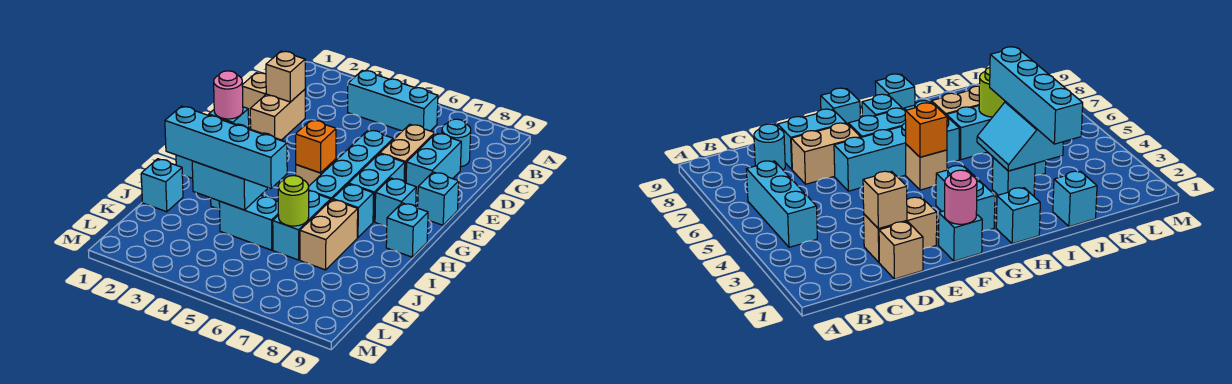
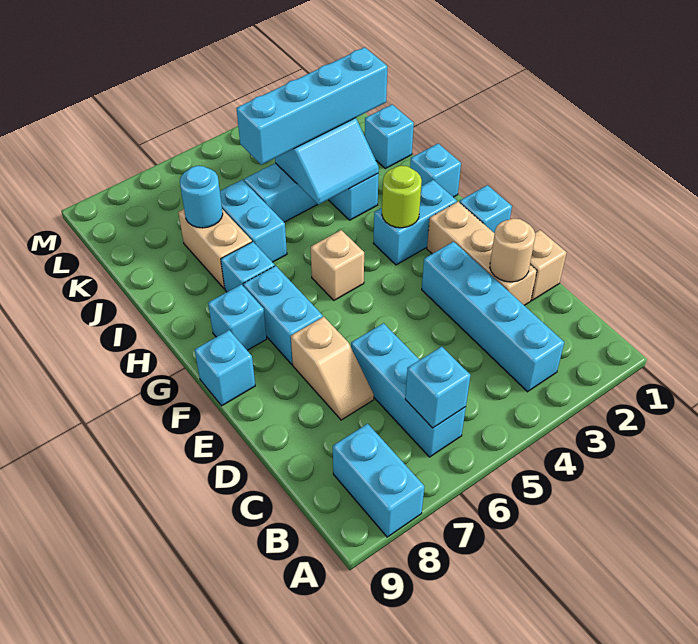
cyan 1x3 brick [348,70,438,131] -> cyan 1x3 brick turned to [351,323,466,457]
cyan 1x1 round brick [442,119,471,167] -> cyan 1x1 round brick moved to [180,166,223,228]
tan 1x2 brick [250,89,305,140] -> tan 1x3 brick [427,202,537,305]
tan 1x1 brick [266,51,305,102] -> tan 1x1 round brick [490,218,535,282]
tan 1x2 brick [380,124,435,183] -> tan 1x2 slope [291,317,374,420]
cyan 1x2 brick [406,133,461,196] -> cyan 1x2 brick moved to [333,424,424,537]
cyan 1x4 brick [309,130,393,200] -> cyan 1x4 brick moved to [422,242,564,392]
pink 1x1 round brick [214,71,243,119] -> none
orange 1x1 brick [295,120,336,173] -> none
cyan 1x1 brick [386,203,428,257] -> cyan 1x1 brick moved to [405,347,471,428]
lime 1x1 round brick [278,176,309,226] -> lime 1x1 round brick moved to [382,166,422,228]

